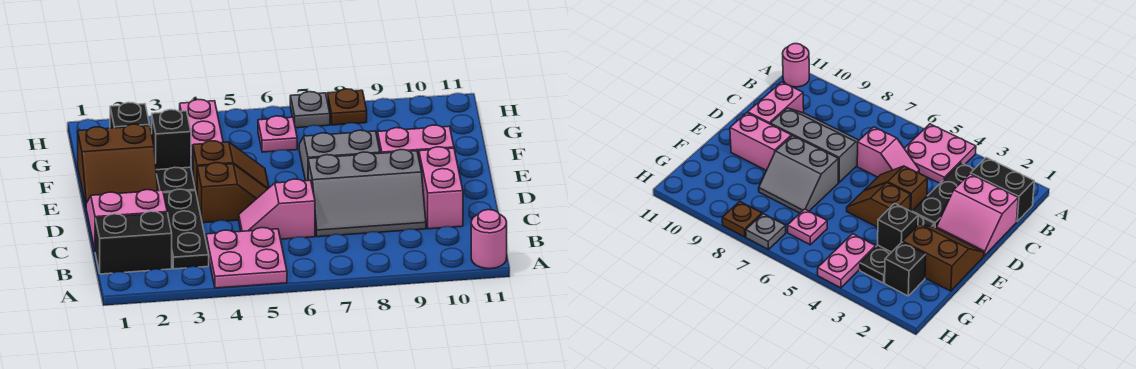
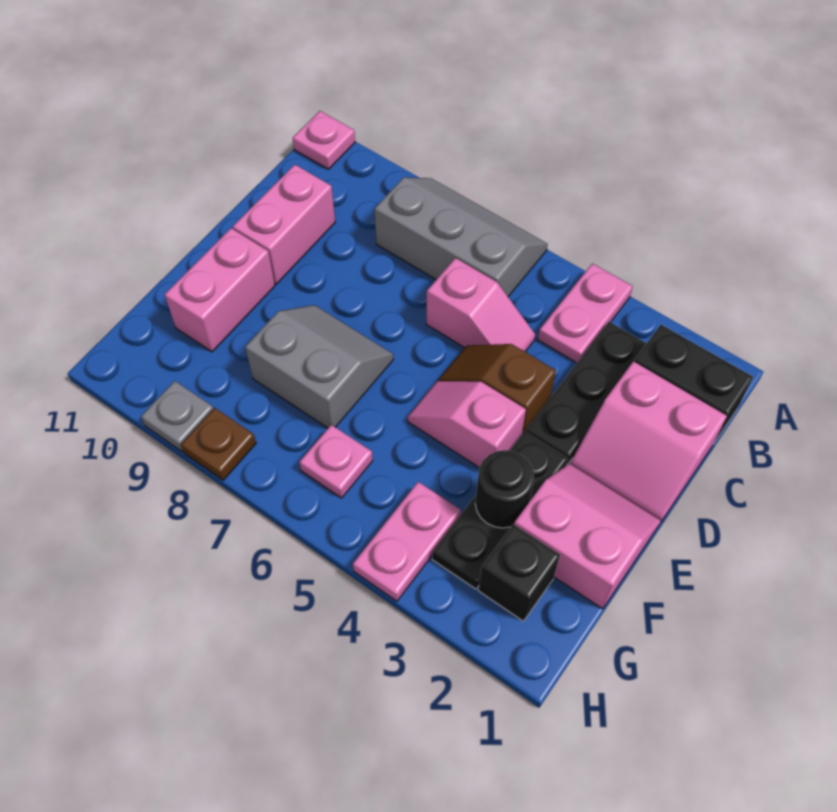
pink 2x2 plate [206,228,287,288] -> pink 1x2 plate [538,263,633,363]
pink 1x1 round brick [471,210,507,269] -> pink 1x1 plate [293,111,355,169]
grey 2x3 slope [308,150,426,237] -> grey 2x3 slope moved to [375,177,548,296]
brown 2x2 slope [78,124,158,205] -> pink 2x2 slope [514,464,661,609]
brown 1x2 slope [193,141,269,195] -> pink 1x2 slope [408,381,526,467]
grey 2x2 slope [299,130,380,181] -> grey 2x2 slope turned to [245,305,393,428]
pink 1x2 brick [378,125,454,157] -> pink 1x2 brick turned to [165,228,275,352]
black 1x1 brick [151,110,191,170] -> black 1x1 round brick [475,450,534,528]
grey 1x1 plate [290,92,330,128] -> grey 1x1 plate moved to [141,381,213,452]

